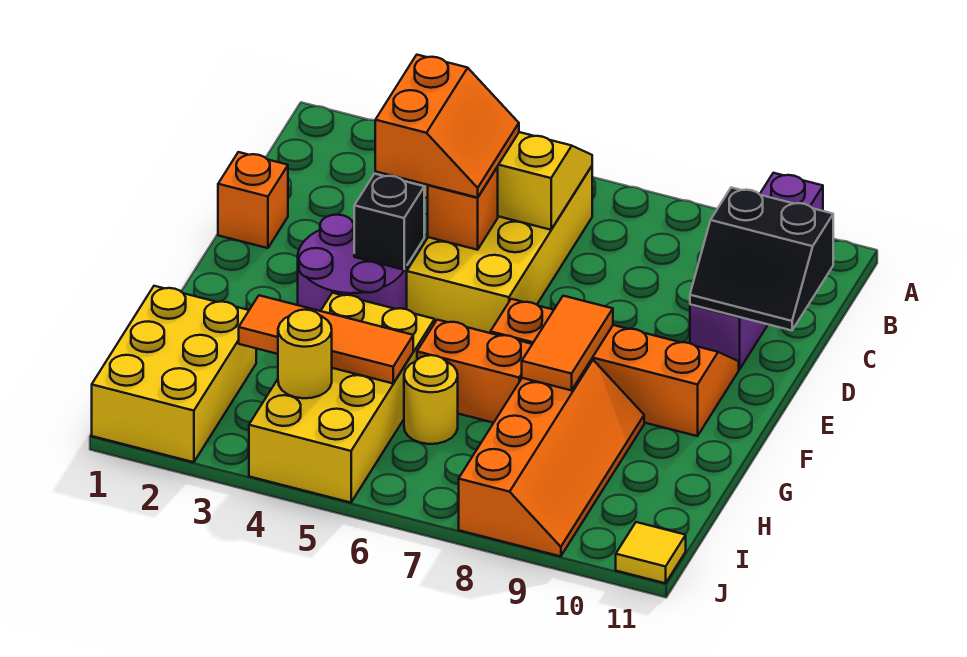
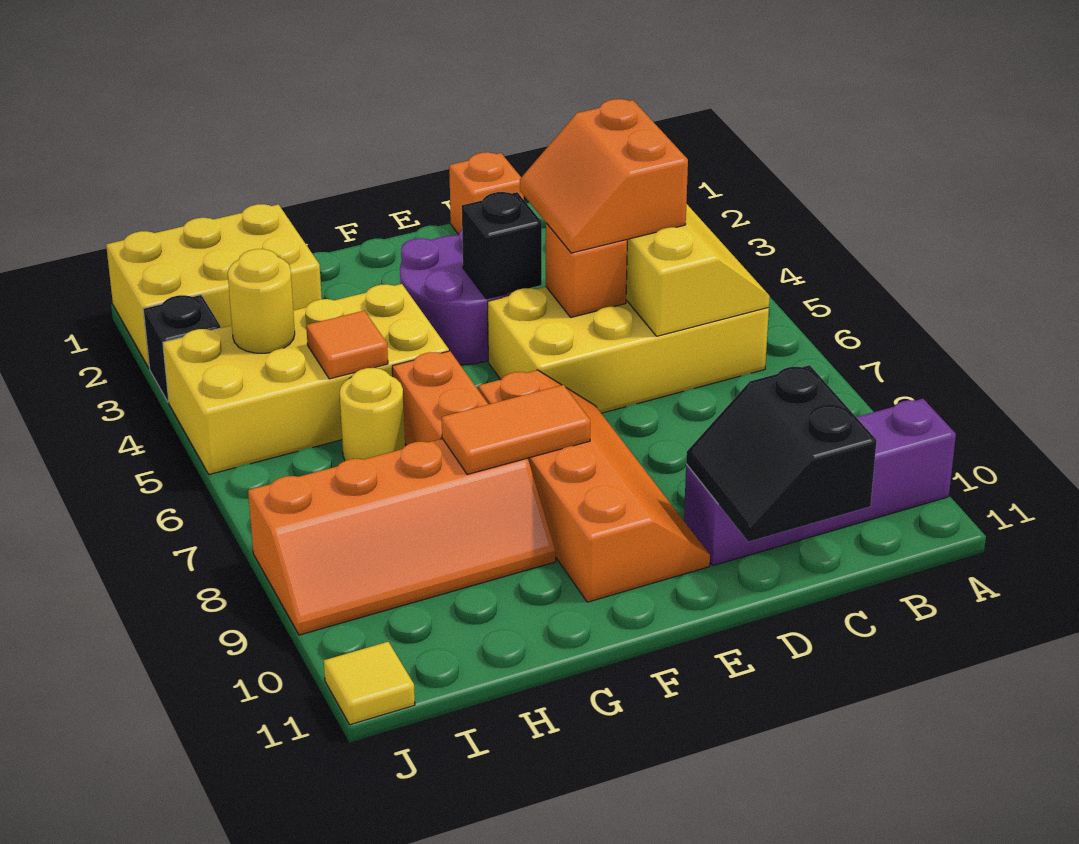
orange 2x2 slope [375,55,519,198] -> orange 2x2 slope turned to [520,99,688,253]
orange 1x3 tile [239,295,413,383] -> orange 1x1 tile [306,311,388,379]
none -> black 1x1 brick [143,295,221,403]

